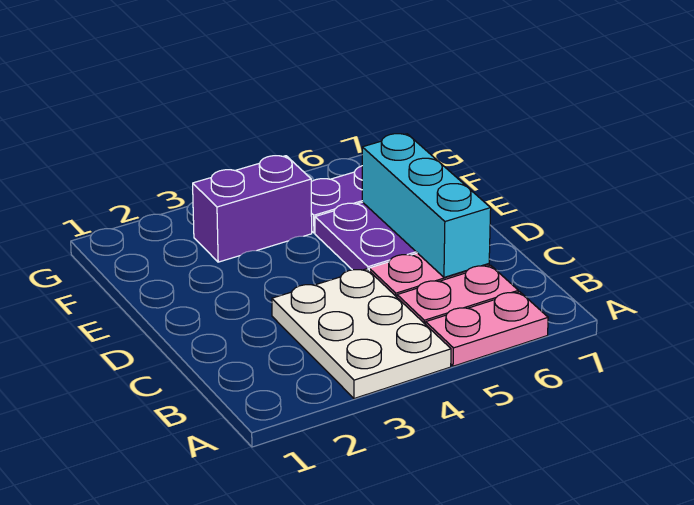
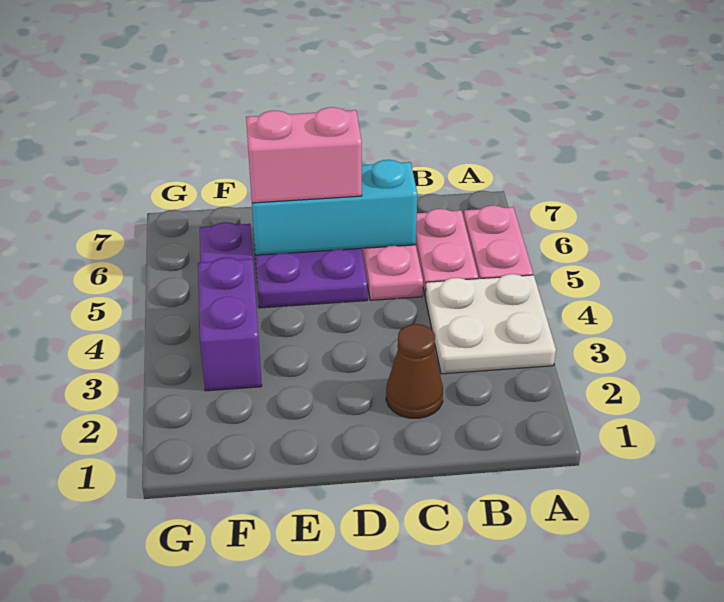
white 2x3 plate [272,269,451,399] -> white 2x2 plate [425,274,556,374]
none -> brown 1x1 cone [386,324,443,418]
none -> pink 1x2 brick [246,107,362,203]

